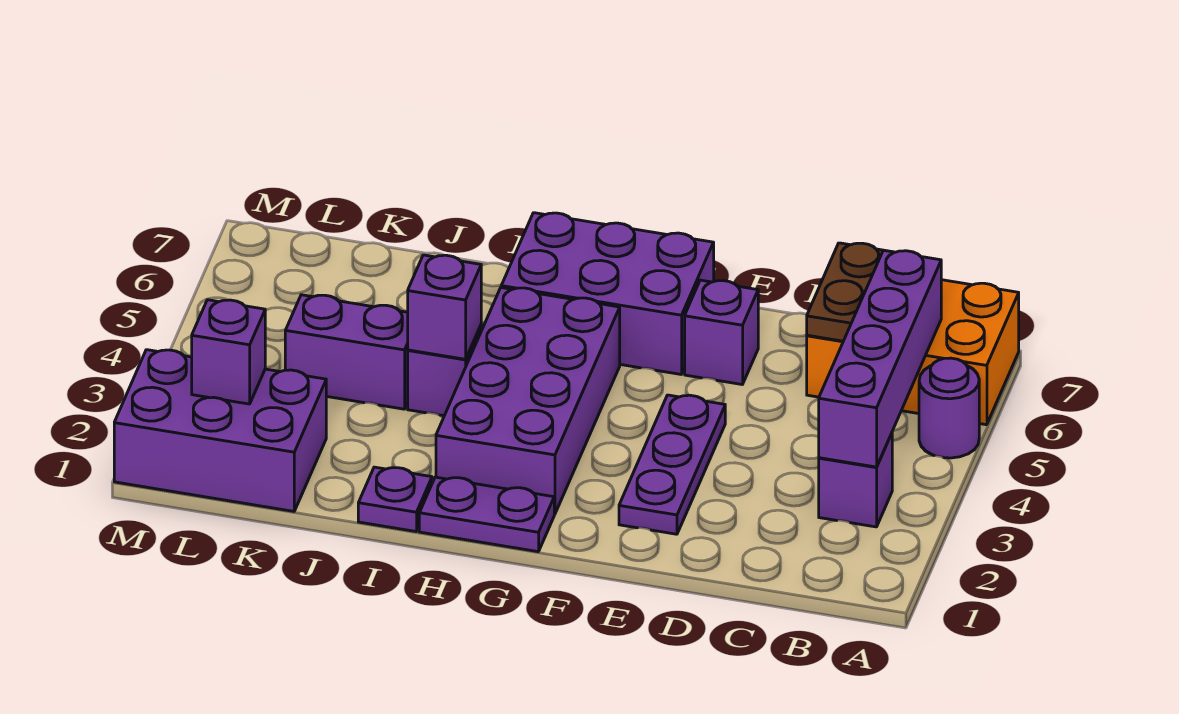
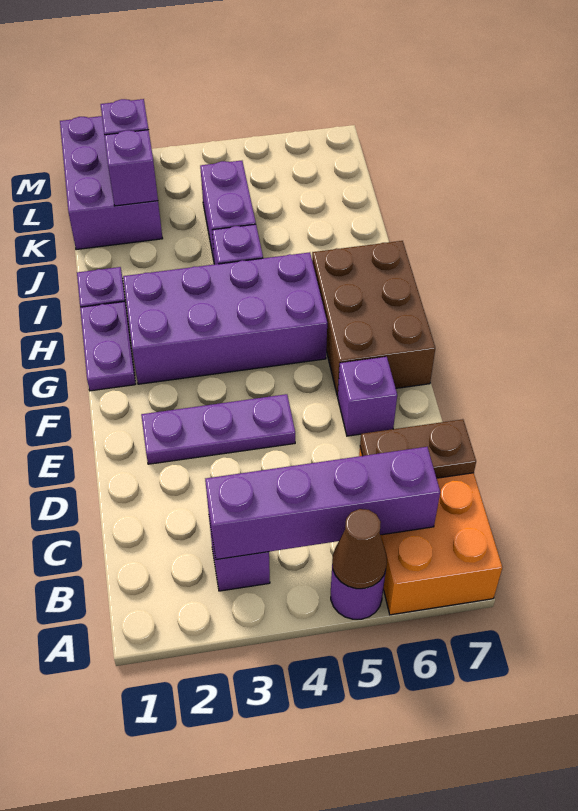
none -> brown 1x1 cone [332,509,387,589]
purple 2x3 brick [501,213,714,374] -> brown 2x3 brick [312,241,435,396]
purple 1x1 brick [408,255,481,359] -> purple 1x1 brick moved to [104,130,158,206]

